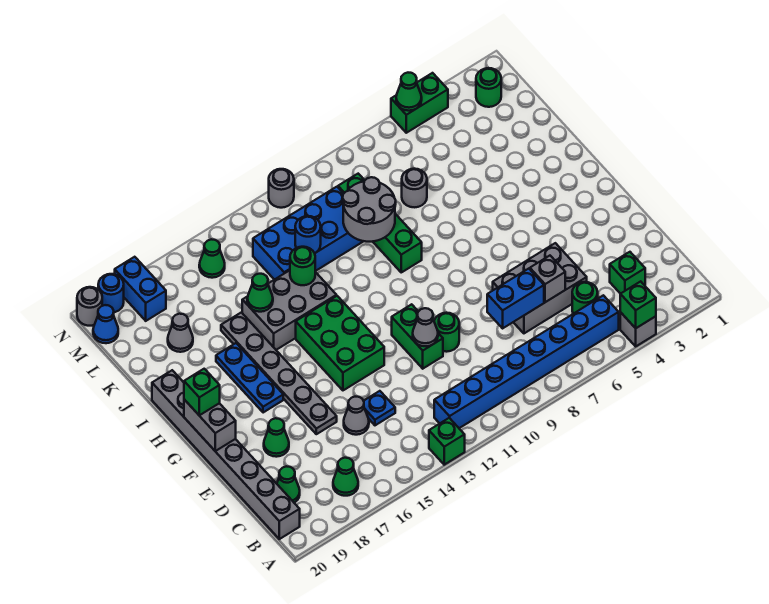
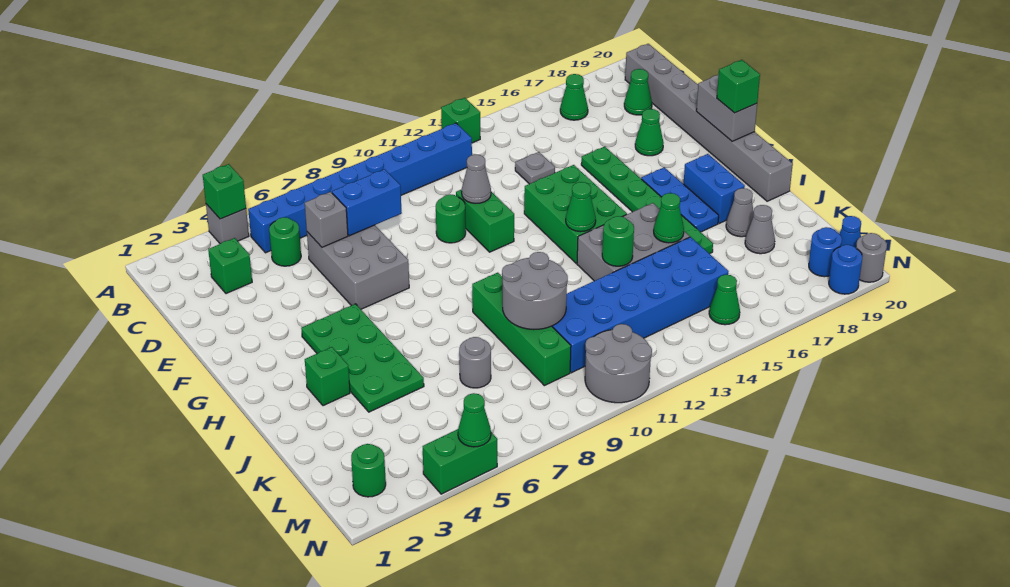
grey 2x3 brick [493,243,587,333] -> grey 2x3 brick turned to [307,225,409,309]
blue 1x1 plate [364,391,395,425] -> grey 1x1 plate [515,152,555,184]
grey 1x1 cone [344,397,369,435] -> grey 1x1 cone moved to [726,188,754,237]
grey 1x6 plate [221,312,337,434] -> green 1x6 plate [581,147,713,254]
none -> green 2x4 plate [301,304,424,412]
none -> green 1x1 cone [566,182,596,232]
none -> green 1x1 brick [305,347,350,406]
blue 2x4 brick [253,187,364,280] -> blue 2x6 brick [552,237,729,373]
blue 1x1 round brick [295,216,321,253] -> blue 1x1 round brick moved to [809,227,842,277]
blue 1x2 brick [115,257,166,321] -> blue 1x2 brick moved to [684,154,745,223]
grey 1x1 round brick [269,169,294,208] -> grey 2x2 round brick [585,324,652,403]

